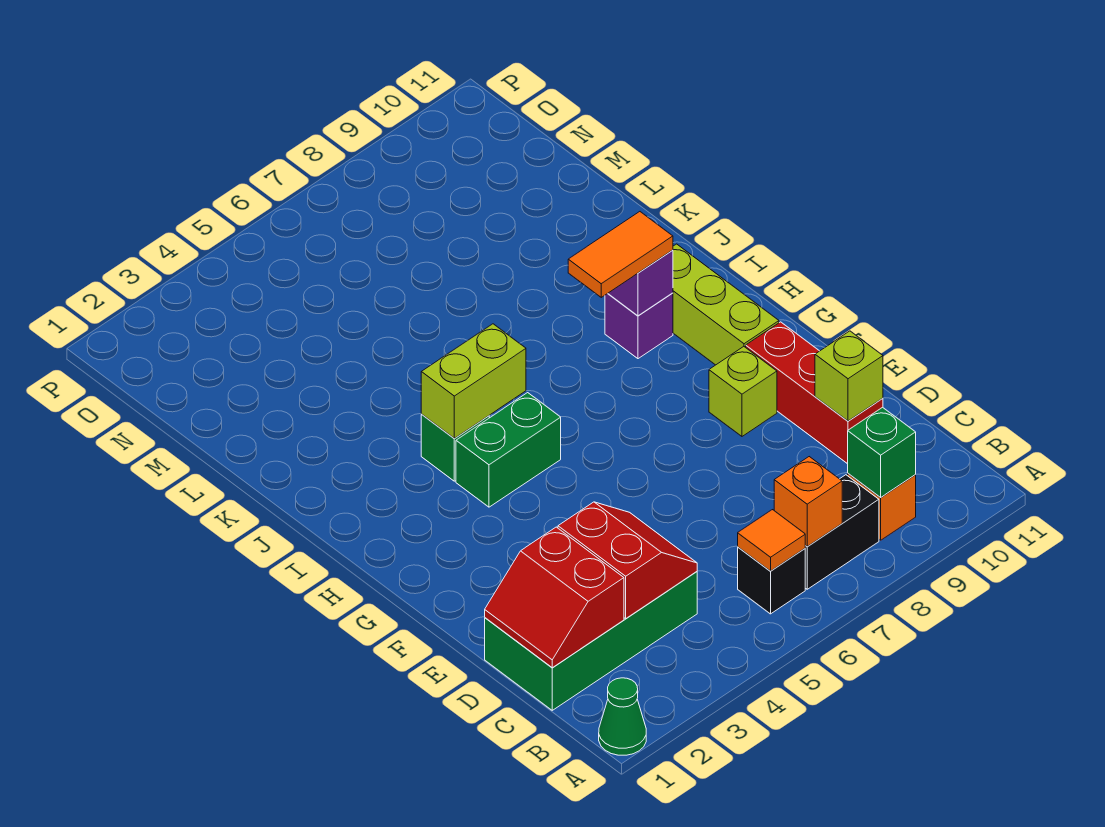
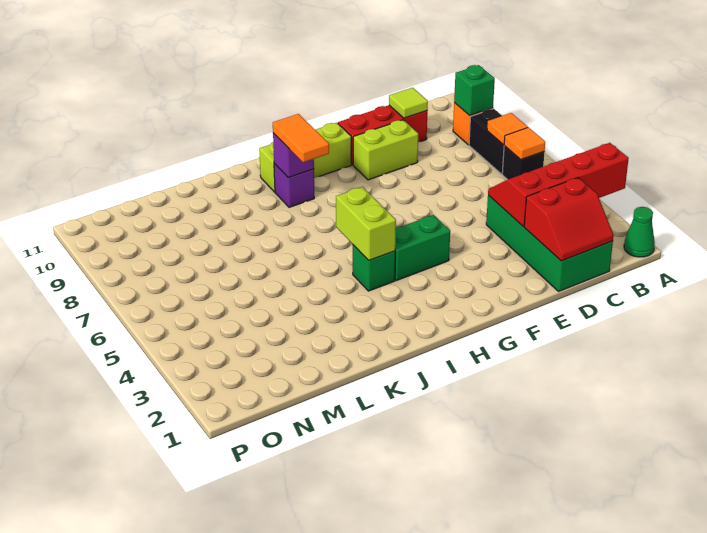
orange 1x1 brick [774,457,842,547] -> orange 1x1 tile [487,113,528,145]
red 2x2 slope [558,502,697,618] -> red 2x4 slope [488,143,629,226]
lime 1x1 brick [815,331,883,421] -> lime 1x1 tile [389,88,428,118]
lime 1x1 brick [709,347,777,436] -> lime 1x2 brick [353,120,418,180]
green 1x2 brick [456,393,561,507] -> green 1x2 brick turned to [395,215,450,281]

